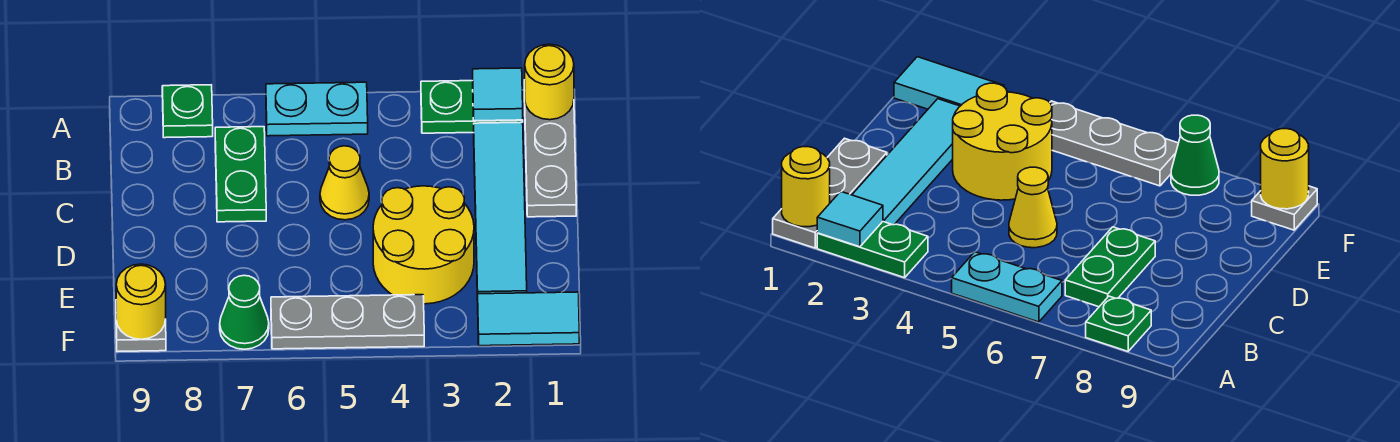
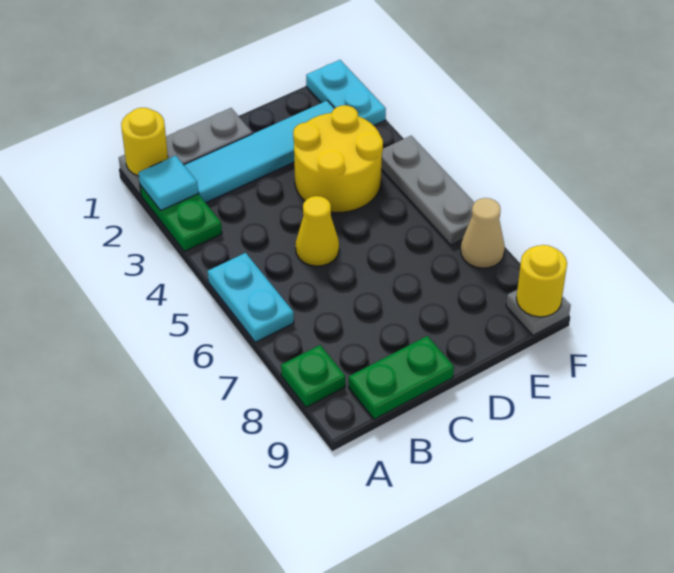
green 1x2 plate [215,127,266,222] -> green 1x2 plate moved to [349,336,454,419]
cyan 1x2 tile [478,292,579,346] -> cyan 1x2 plate [306,60,386,125]
green 1x1 cone [220,276,269,349] -> tan 1x1 cone [461,198,505,268]

